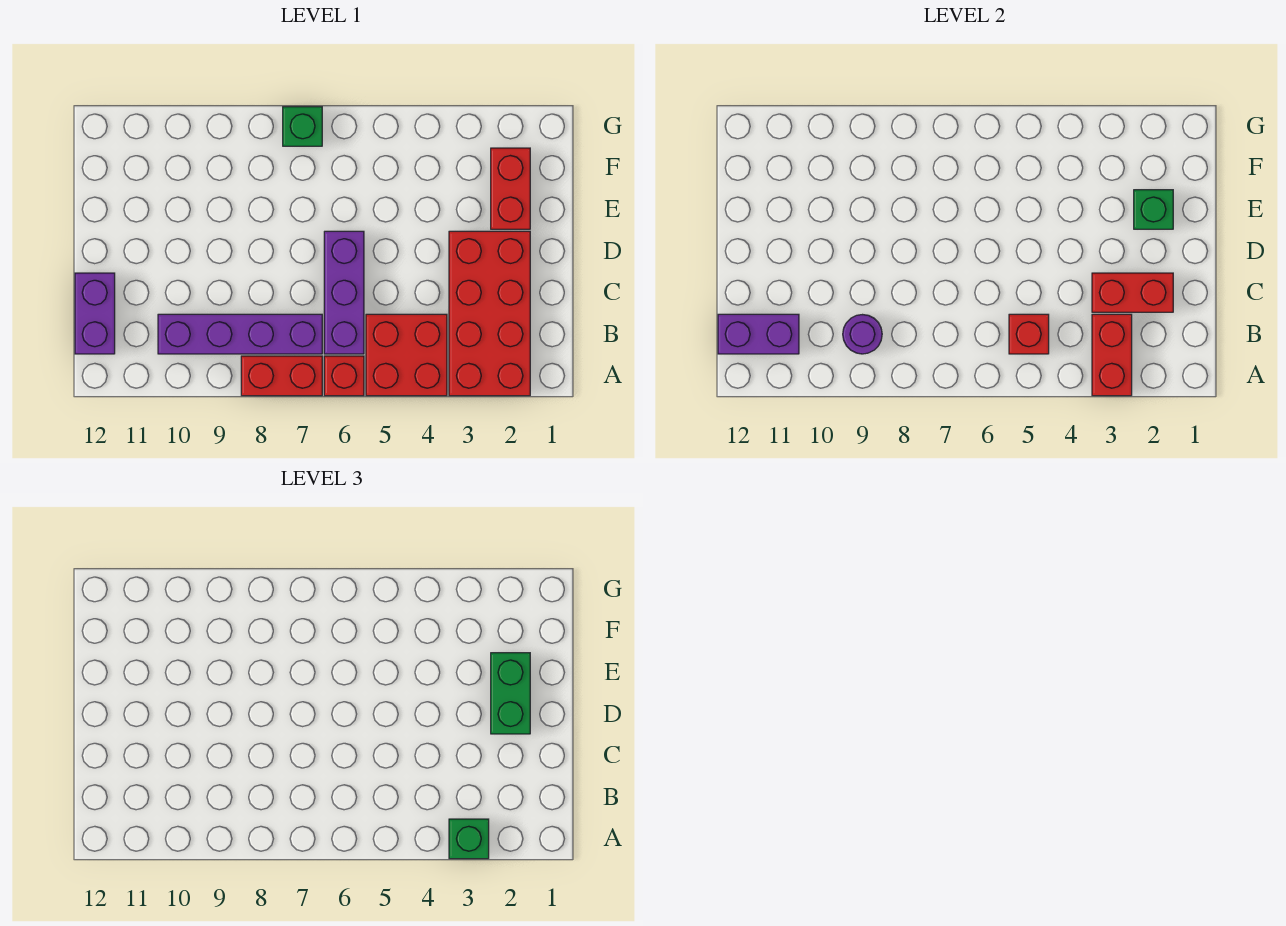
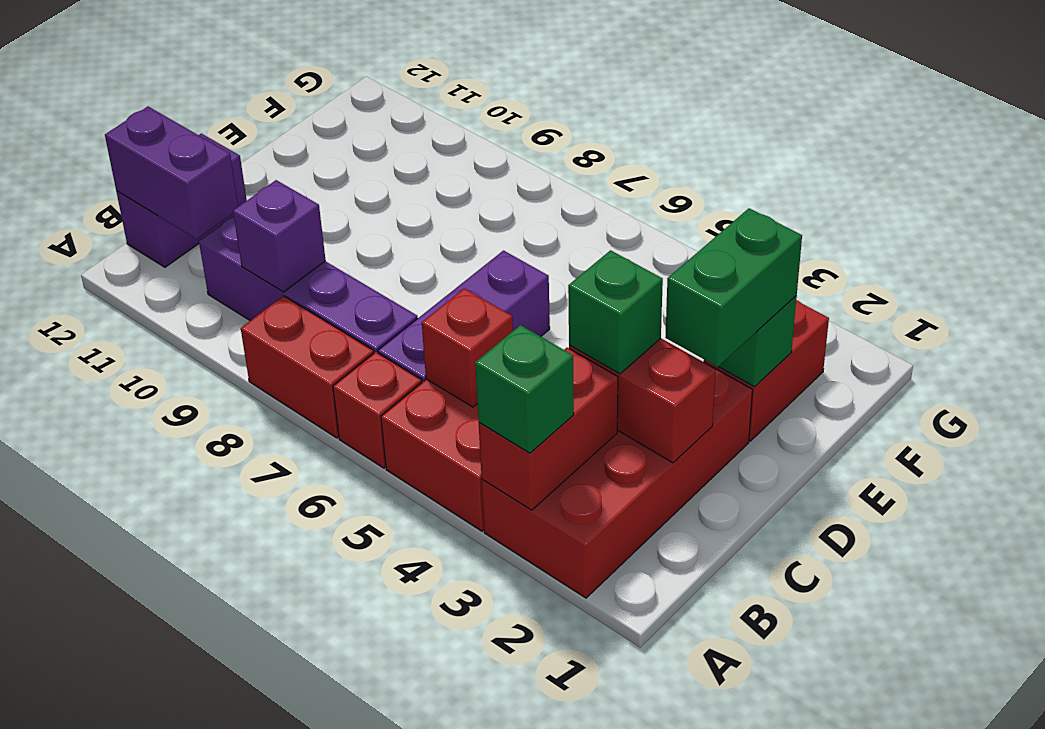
purple 1x1 round brick [843,315,882,354] -> purple 1x1 brick [233,180,326,292]
green 1x1 brick [283,107,322,146] -> green 1x1 brick moved to [568,250,663,374]

